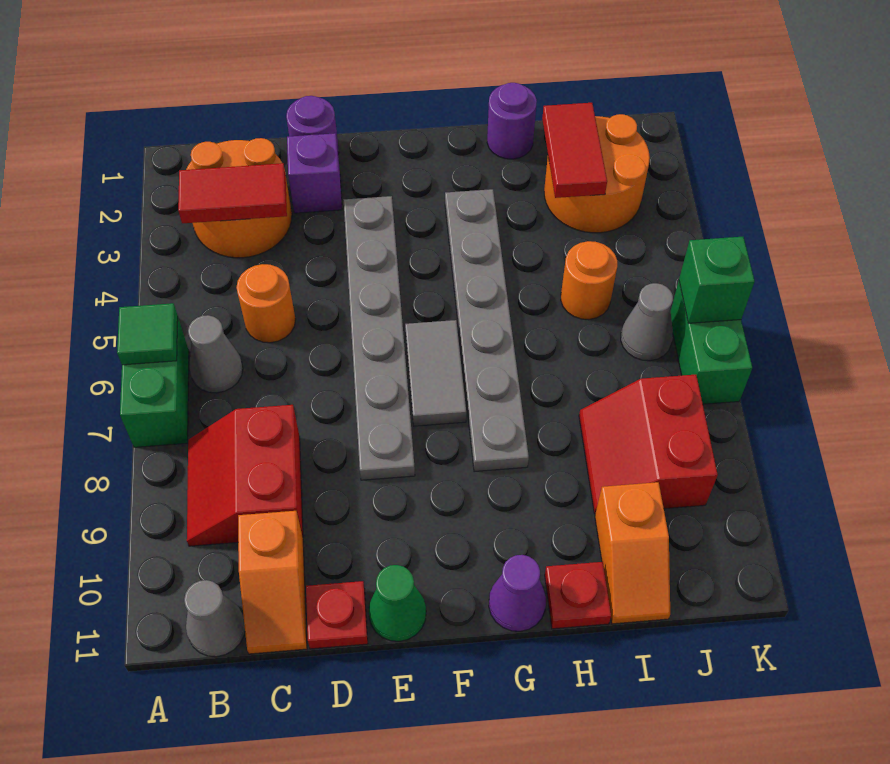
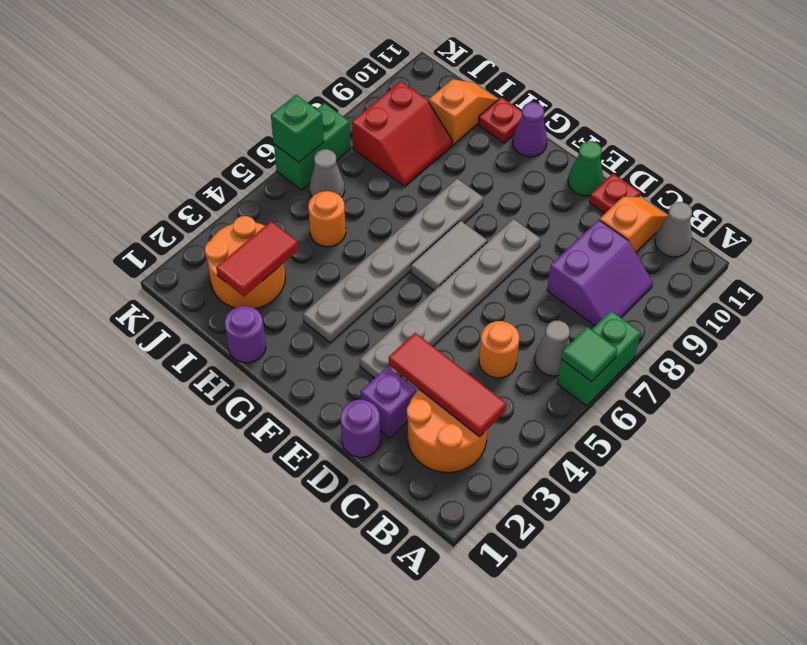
red 1x2 tile [178,163,287,223] -> red 1x3 tile [389,333,506,437]
red 2x2 slope [187,405,303,546] -> purple 2x2 slope [547,220,653,326]

